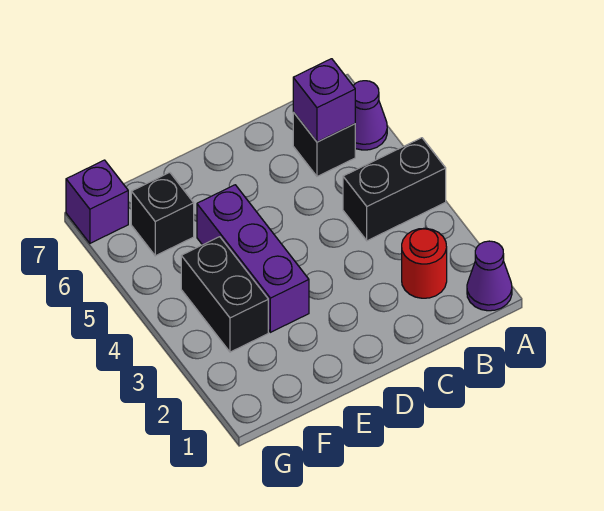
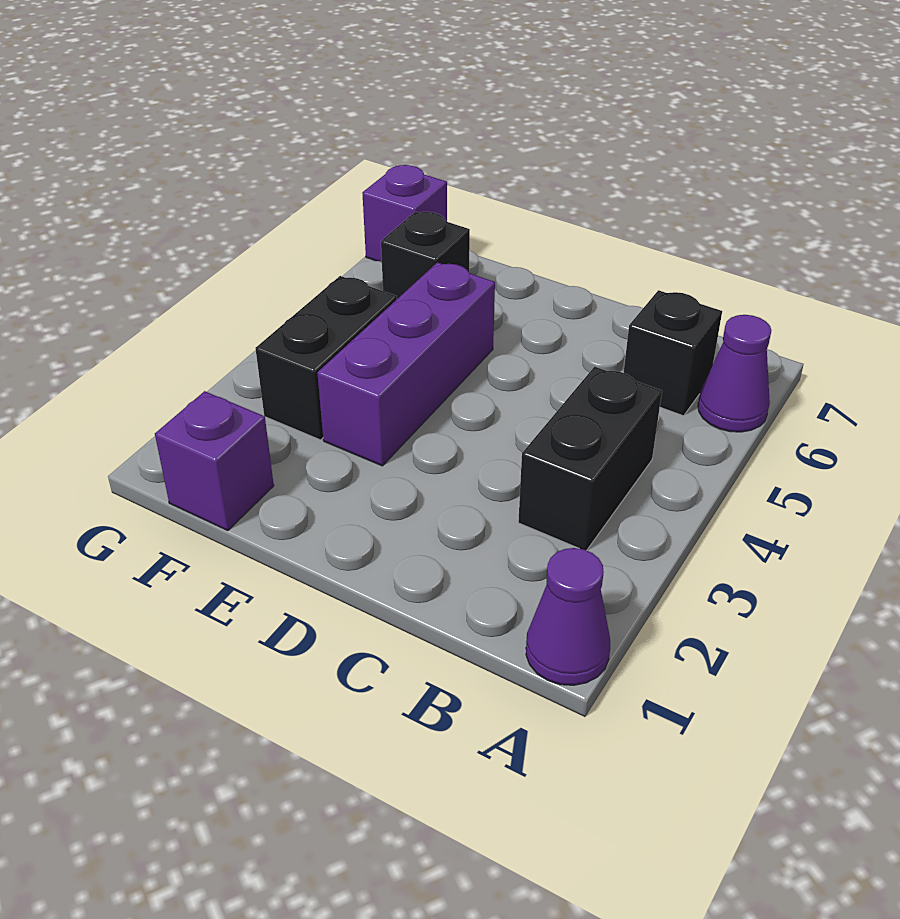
black 1x2 brick [343,138,446,241] -> black 1x2 brick turned to [518,367,662,550]
red 1x1 round brick [402,228,447,298] -> none
purple 1x1 brick [293,59,355,142] -> purple 1x1 brick moved to [155,391,274,531]

